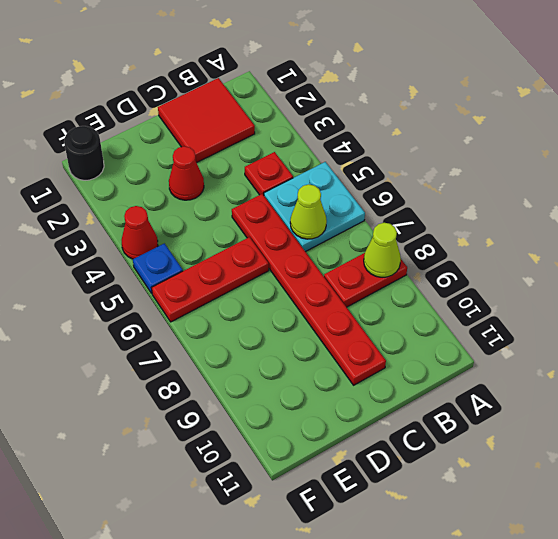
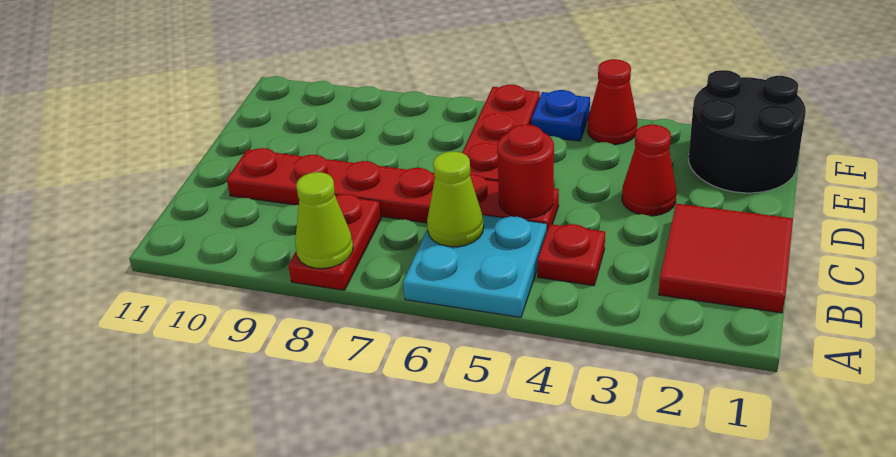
none -> red 1x1 round brick [497,125,554,218]
black 1x1 round brick [64,126,104,180] -> black 2x2 round brick [688,70,806,193]

